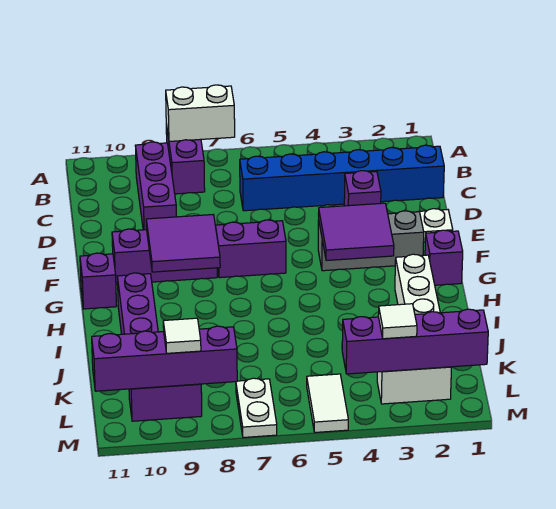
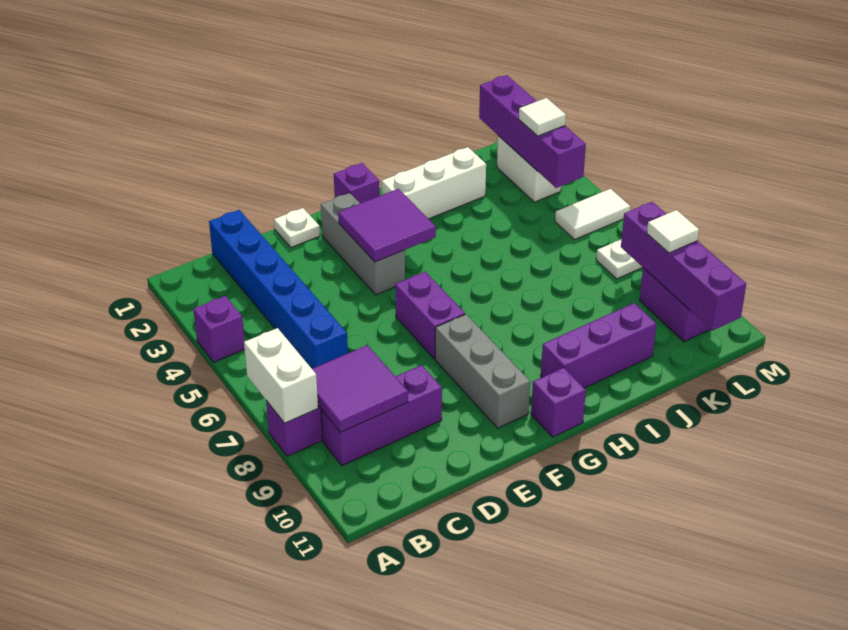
purple 1x1 brick [344,171,381,206] -> purple 1x1 brick moved to [193,296,245,362]
purple 1x3 brick [112,229,217,284] -> grey 1x3 brick [435,314,530,428]
purple 2x2 tile [146,215,220,272] -> purple 2x2 tile moved to [312,345,408,432]

